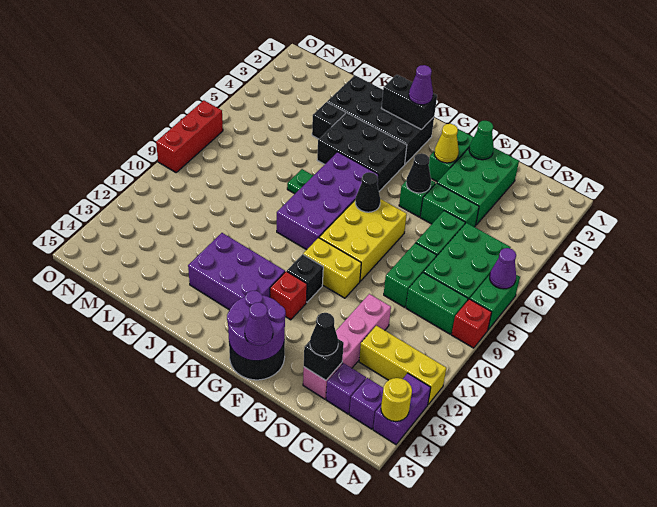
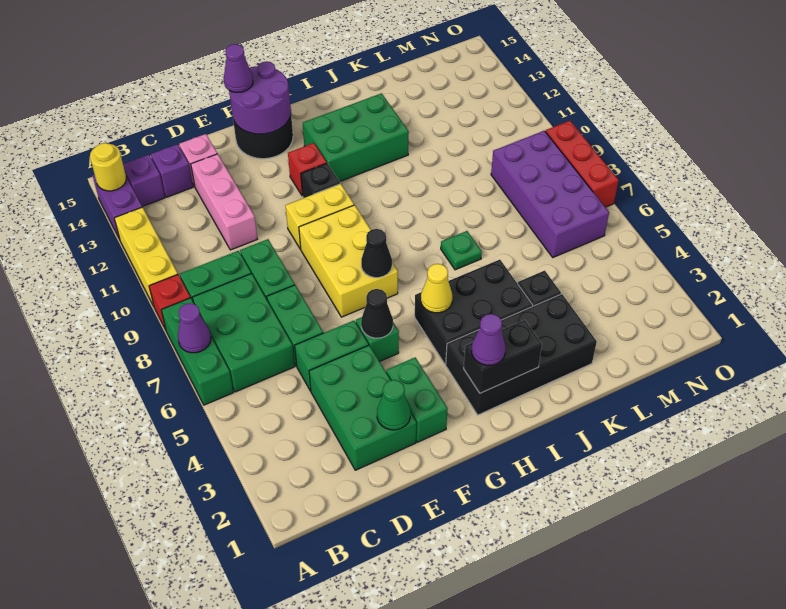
green 1x2 brick [470,275,520,330] -> green 1x3 brick [161,298,233,405]
yellow 1x3 brick [359,326,446,404] -> yellow 1x3 brick turned to [114,207,178,306]
black 1x1 brick [304,339,344,380] -> none
black 1x1 cone [310,313,338,356] -> none
yellow 1x1 cone [434,124,459,163] -> yellow 1x1 cone moved to [421,264,452,313]
purple 2x4 brick [277,152,378,250] -> purple 2x4 brick moved to [491,131,609,257]
purple 2x3 brick [188,233,285,310] -> green 2x3 brick [303,93,409,182]

